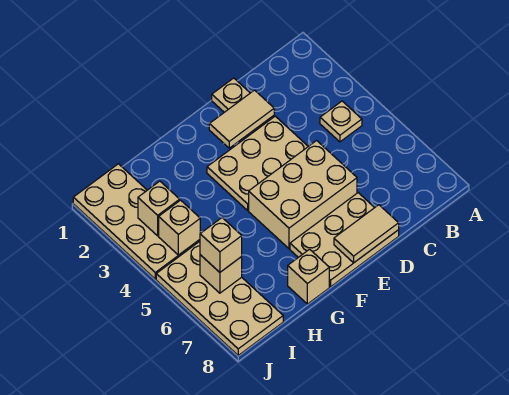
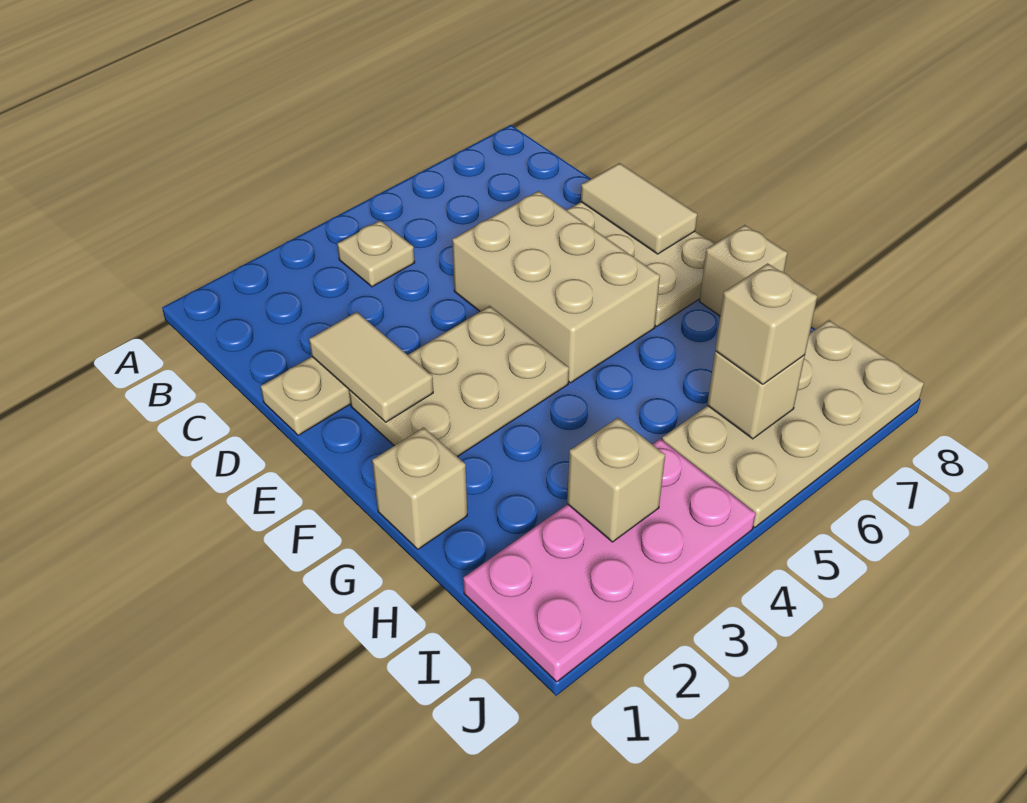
tan 2x3 plate [207,116,308,210] -> tan 2x3 plate turned to [349,306,569,457]
tan 2x4 plate [73,164,200,279] -> pink 2x4 plate [463,439,756,682]
tan 1x1 brick [159,200,200,255] -> tan 1x1 brick moved to [372,427,467,549]

